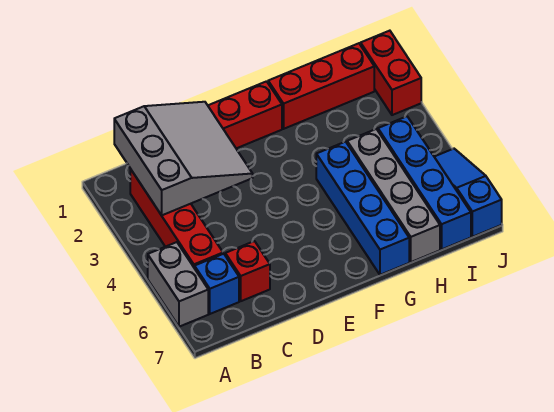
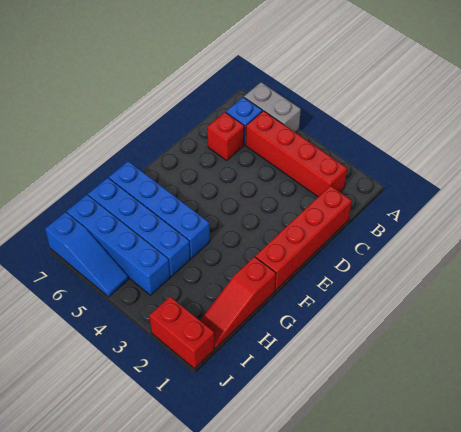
grey 3x3 slope [114,102,253,215] -> none
red 1x3 brick [268,43,374,129] -> red 1x3 slope [200,257,276,348]
grey 1x4 brick [347,129,440,262] -> blue 1x4 brick [88,178,190,277]

